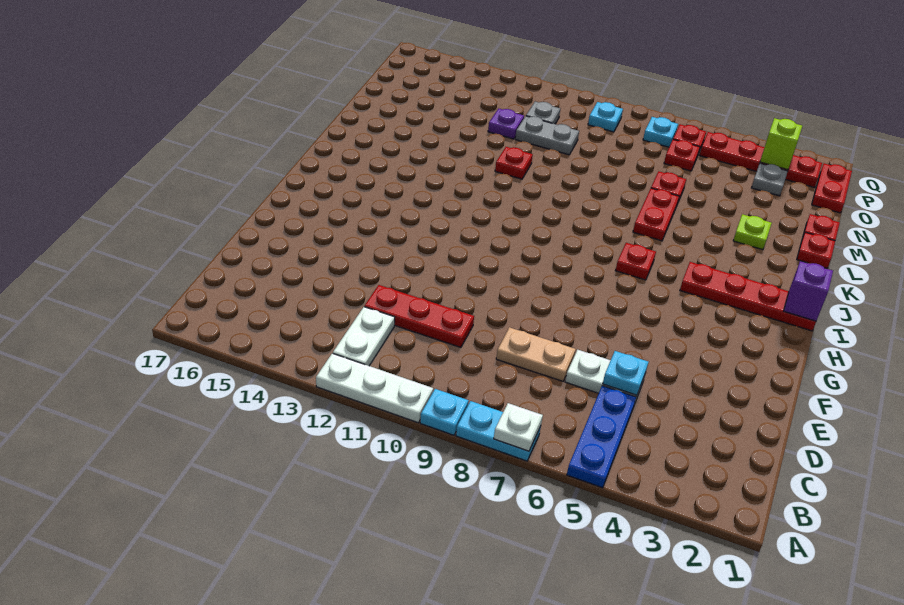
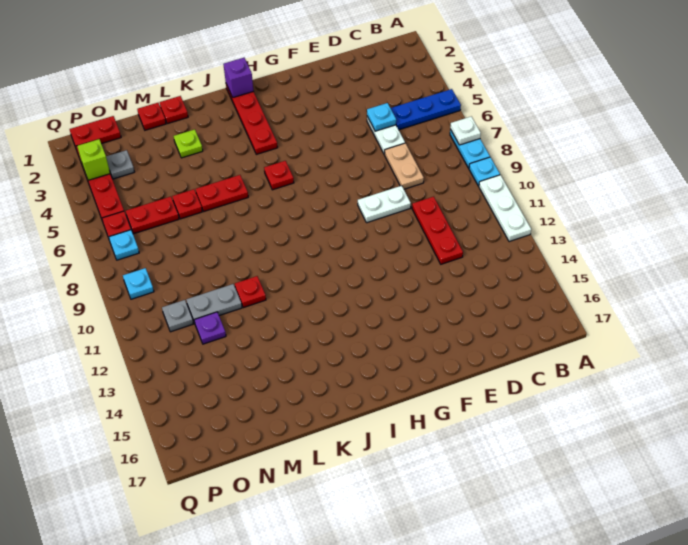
white 1x2 plate [333,307,395,366] -> white 1x2 plate moved to [358,186,411,223]
grey 1x2 plate [515,116,579,155] -> grey 1x2 plate turned to [186,284,242,323]
red 1x1 plate [664,139,700,171] -> red 1x2 plate [126,197,179,234]

